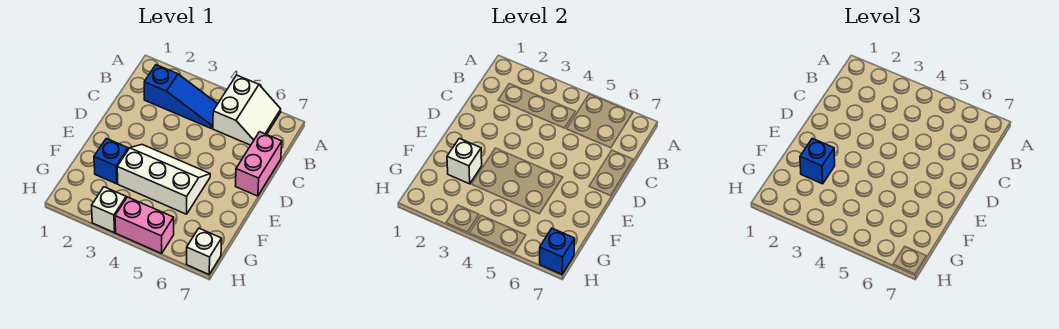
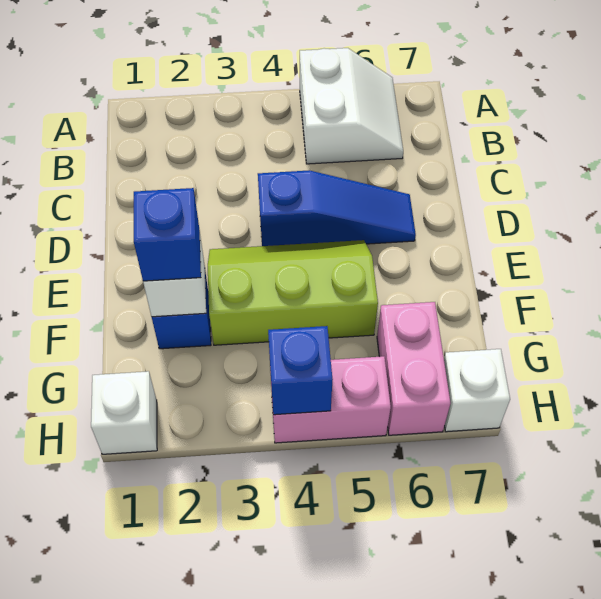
blue 1x3 slope [144,65,217,129] -> blue 1x3 slope moved to [258,170,416,246]
pink 1x2 brick [236,132,282,196] -> pink 1x2 brick moved to [377,302,450,435]
white 2x3 slope [117,145,210,214] -> lime 2x3 slope [208,240,378,345]
white 1x1 brick [92,187,126,233] -> white 1x1 brick moved to [91,371,157,454]
blue 1x1 brick [540,228,575,274] -> blue 1x1 brick moved to [268,326,333,415]

